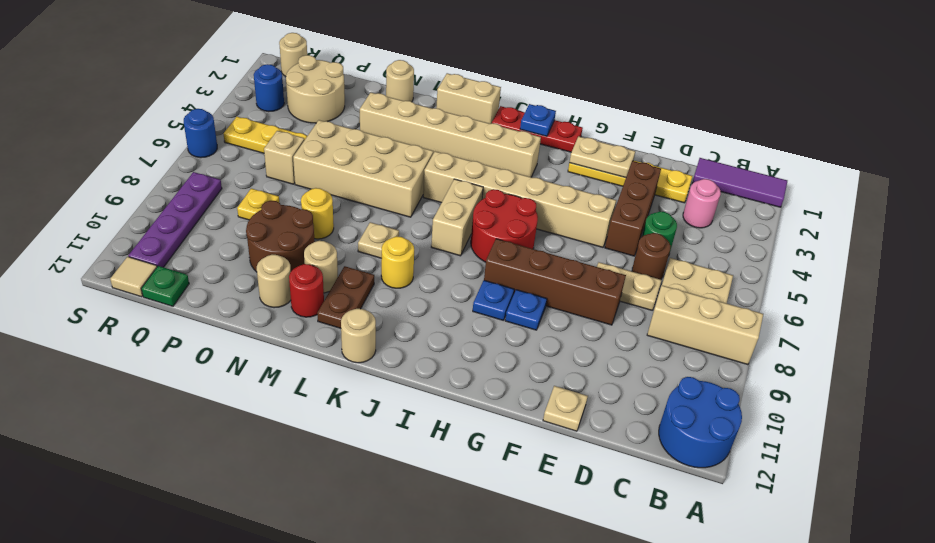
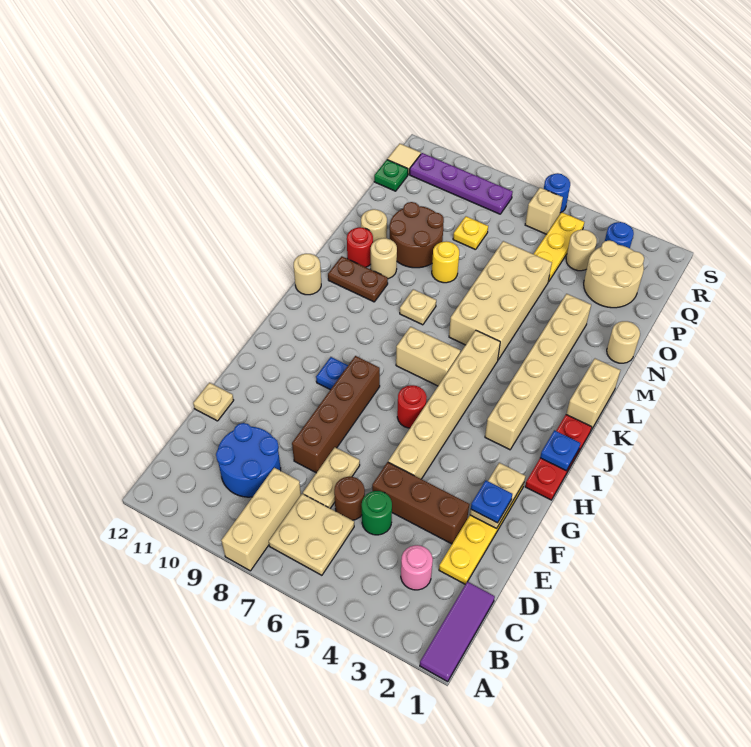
blue 2x2 round brick [659,377,742,468] -> blue 2x2 round brick moved to [216,423,281,497]
blue 1x1 plate [505,290,547,330] -> blue 1x1 plate moved to [471,481,512,523]
red 2x2 round brick [471,189,538,262] -> red 1x1 round brick [397,385,427,428]
yellow 1x1 round brick [381,236,414,288] -> none
tan 1x1 brick [264,131,304,184] -> tan 1x1 brick moved to [525,188,563,234]
tan 1x1 round brick [279,33,307,77] -> tan 1x1 round brick moved to [566,230,597,271]

